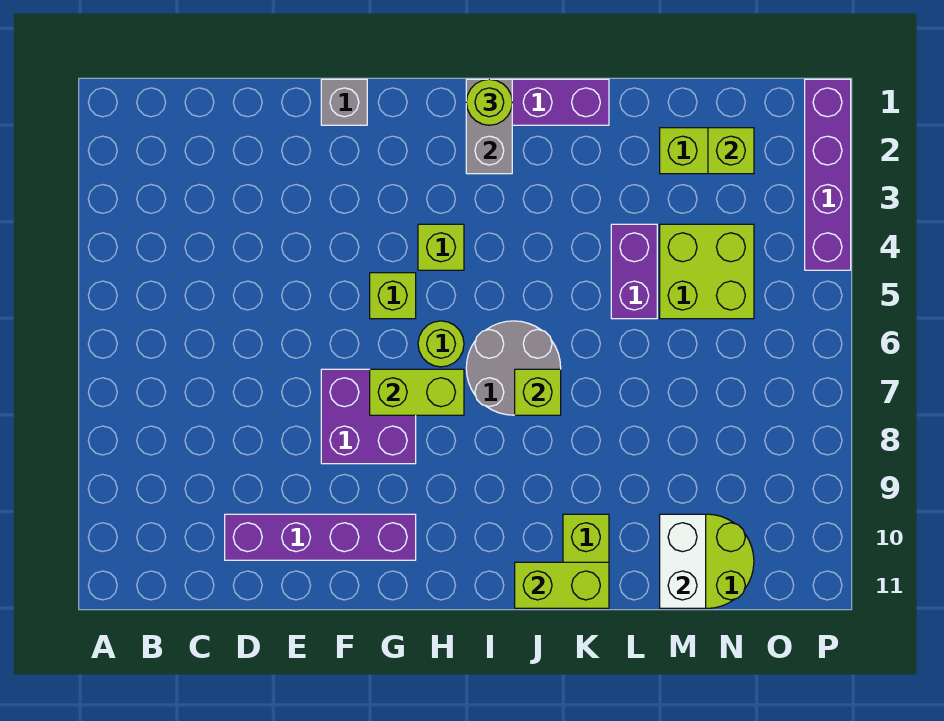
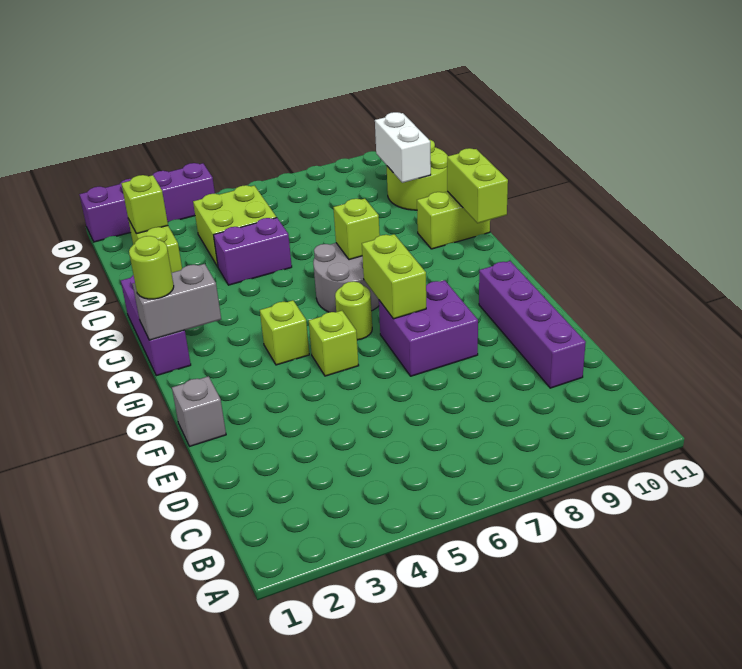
white 1x2 brick [660,514,706,608] -> white 1x2 brick turned to [375,112,431,183]

